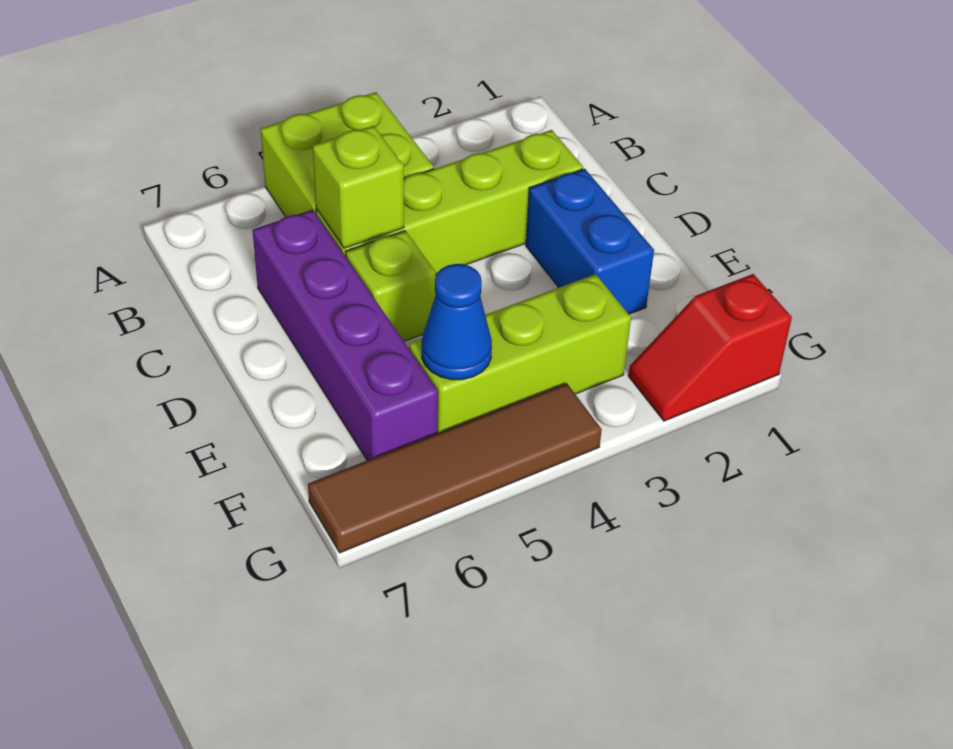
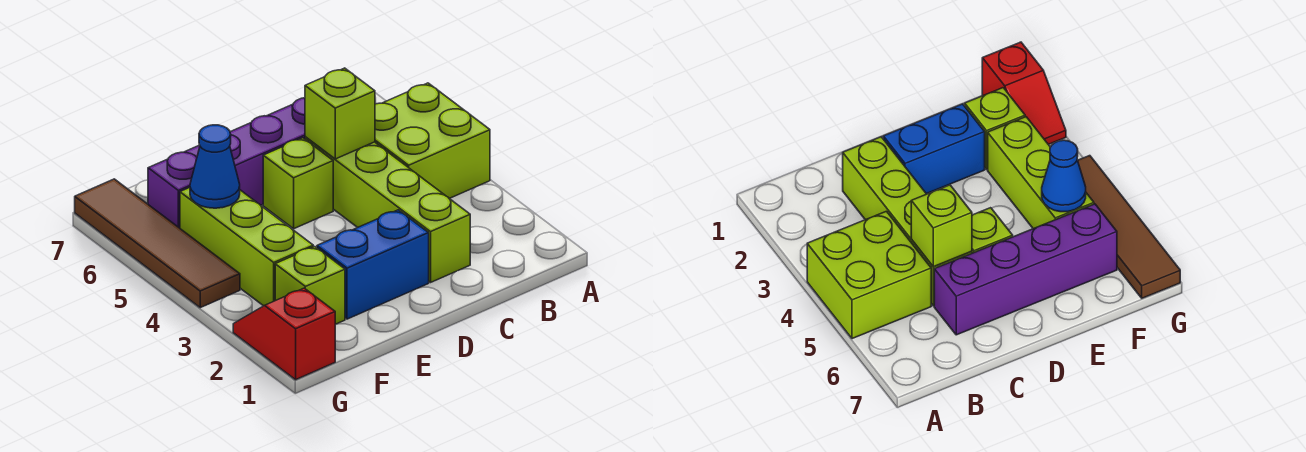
none -> lime 1x1 brick [275,247,345,324]

